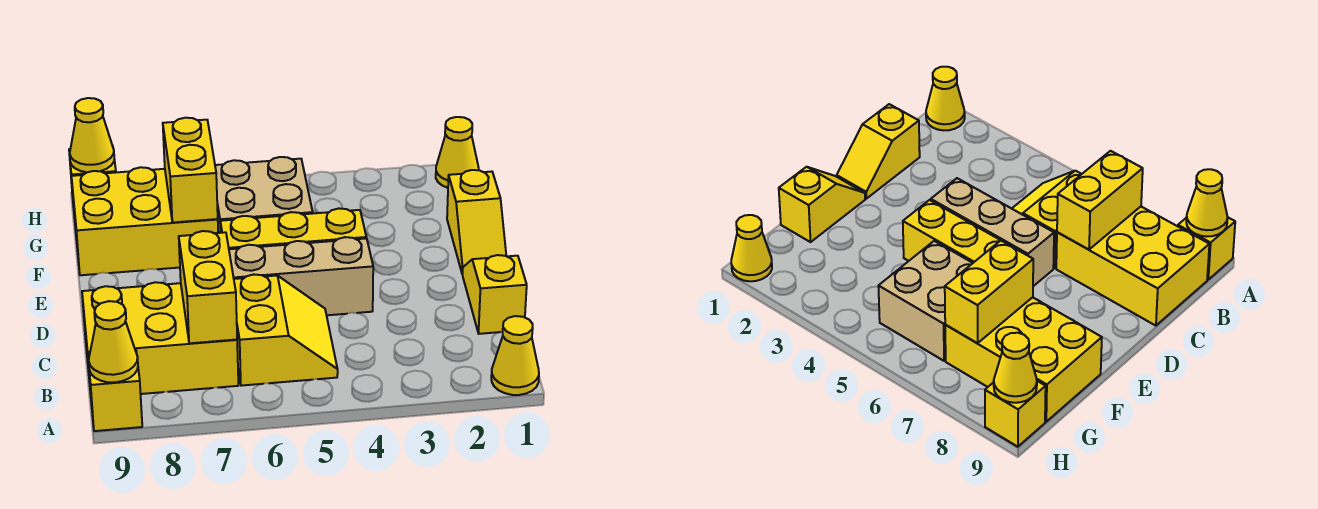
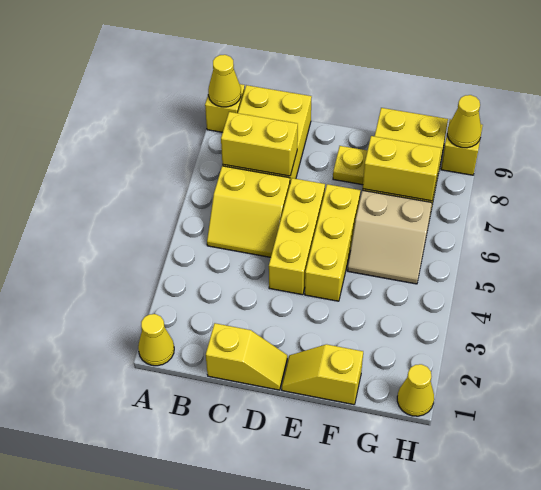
tan 1x3 brick [229,237,373,315] -> yellow 1x3 brick [269,178,325,295]
none -> yellow 1x1 plate [333,146,367,185]
tan 2x2 brick [215,157,313,233] -> tan 2x2 slope [348,190,432,284]

